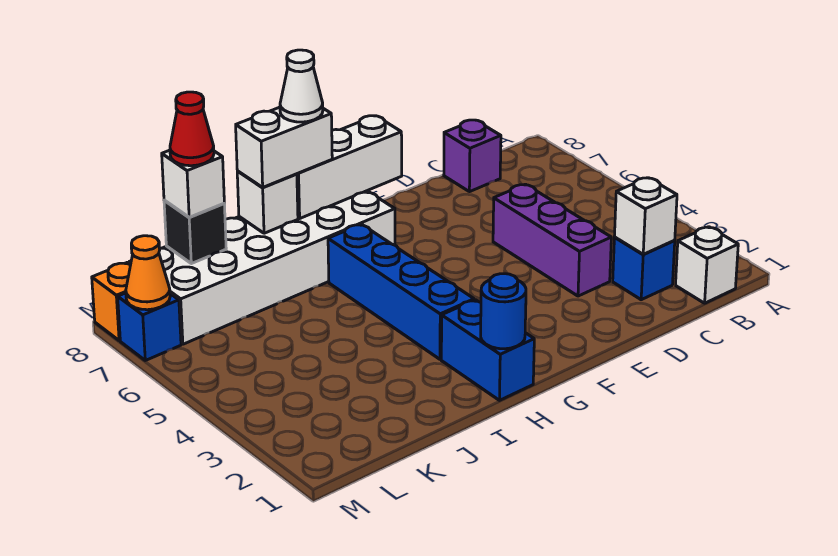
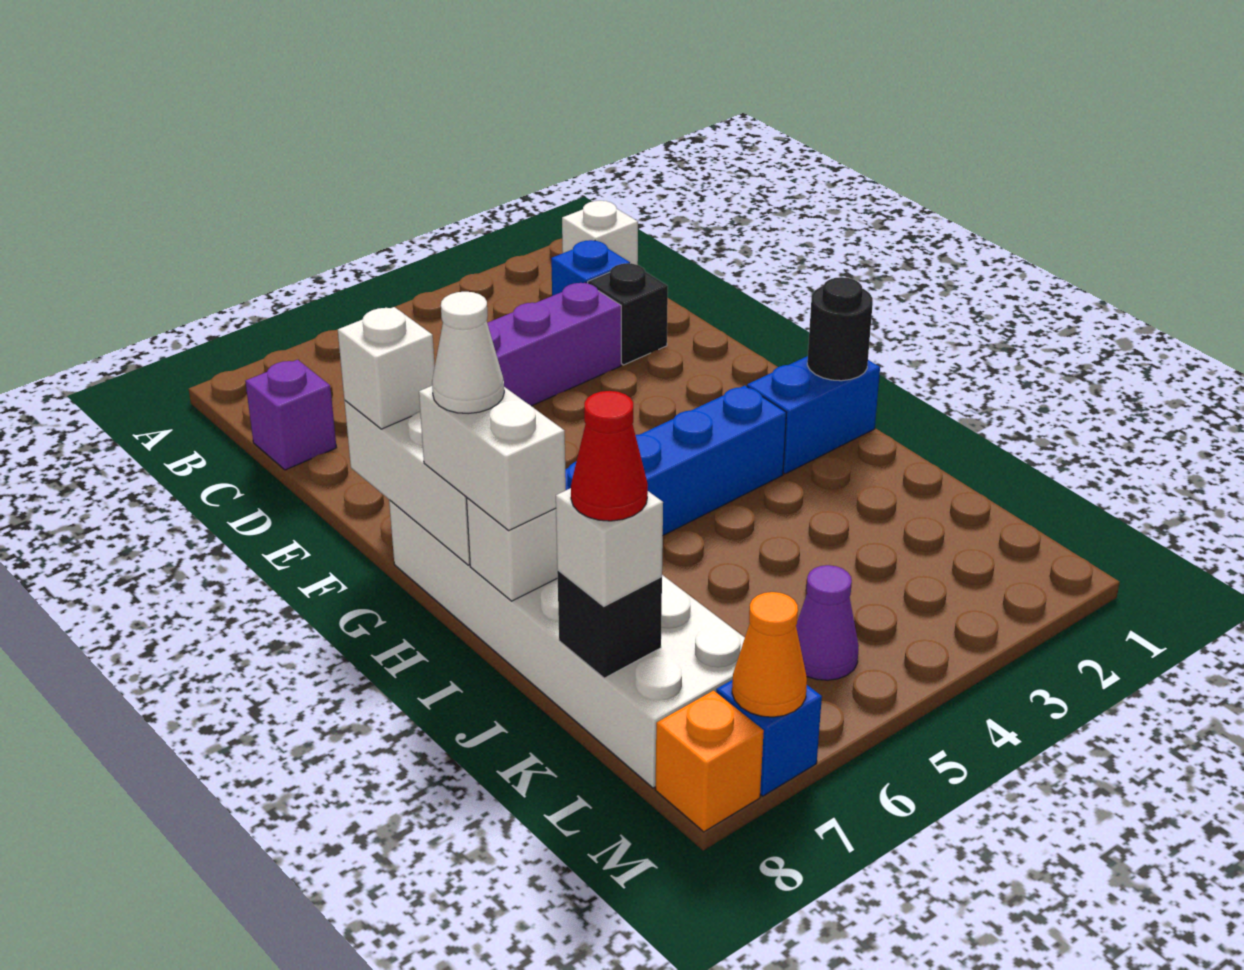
white 1x1 brick [614,178,677,254] -> white 1x1 brick moved to [338,307,435,429]
none -> black 1x1 brick [588,263,668,365]
blue 1x1 round brick [481,274,526,349] -> black 1x1 round brick [807,277,873,381]
none -> purple 1x1 cone [796,565,859,680]

